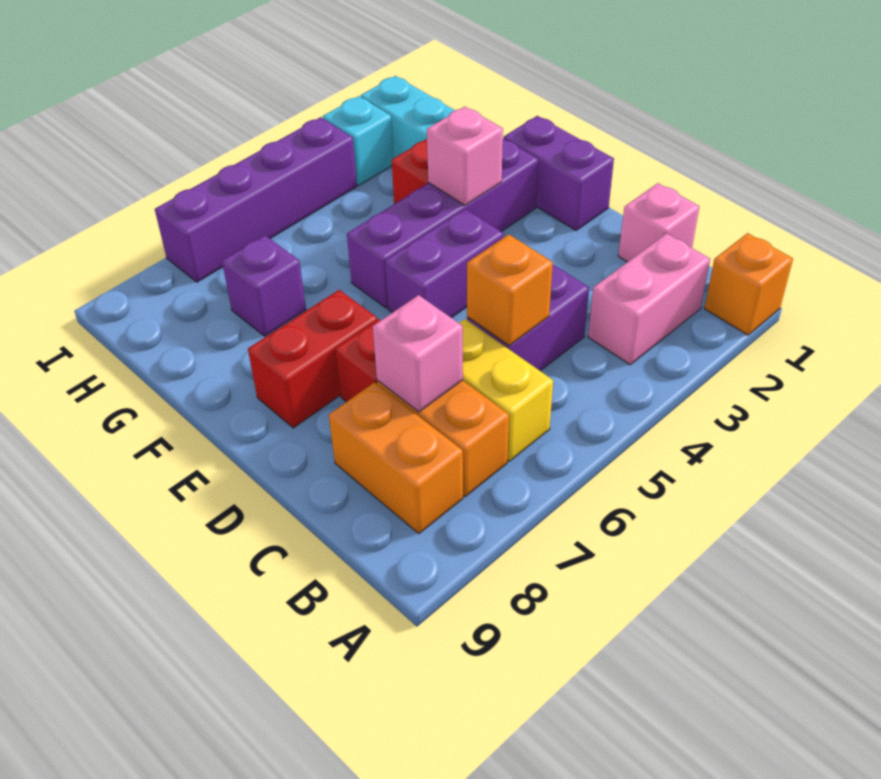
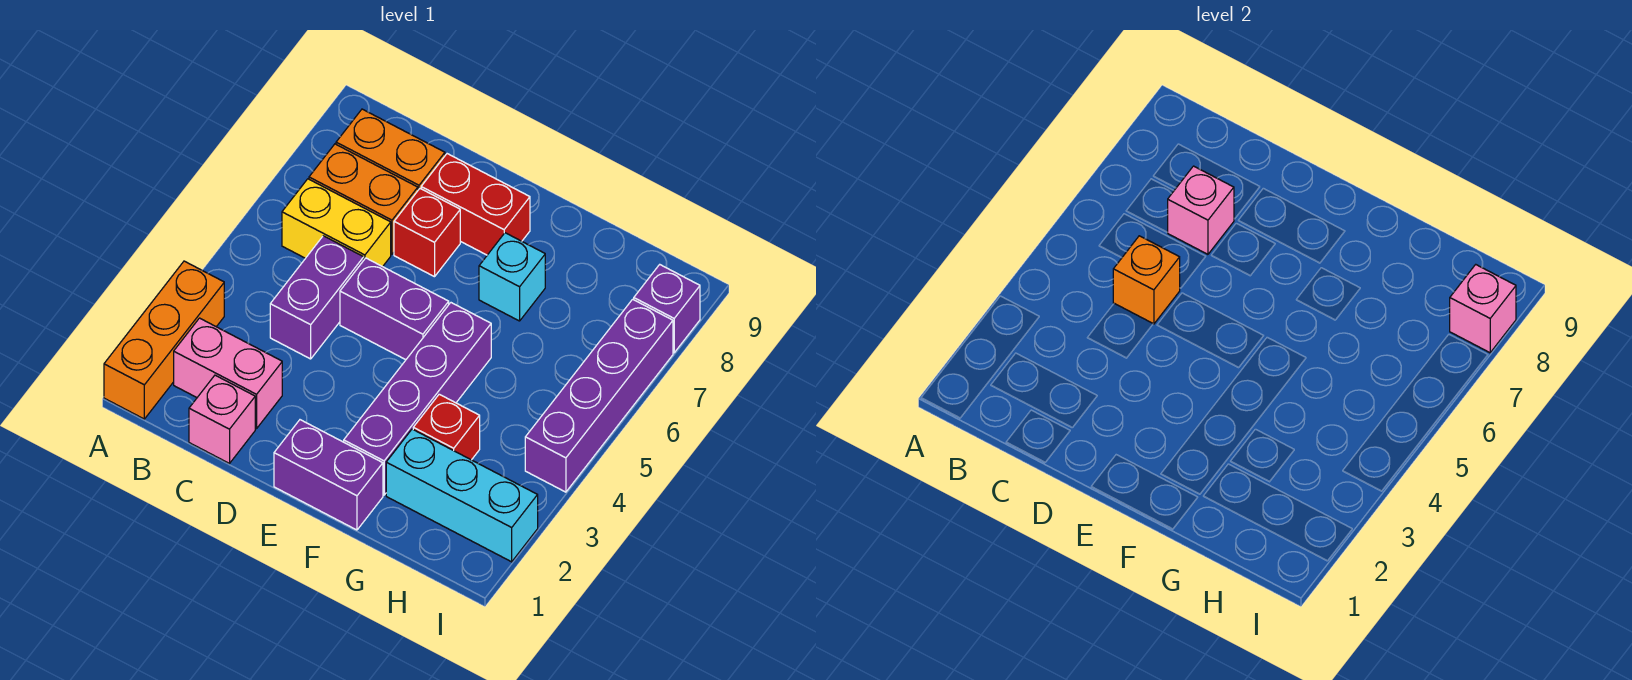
orange 1x1 brick [704,233,793,335] -> orange 1x3 brick [104,261,224,419]
pink 1x2 brick [588,233,710,365] -> pink 1x2 brick turned to [174,318,282,429]
purple 1x2 brick [385,209,503,318] -> purple 1x2 brick turned to [340,258,449,360]
red 1x2 brick [248,290,377,428] -> red 1x2 brick turned to [421,154,530,255]
pink 1x1 brick [427,107,503,205] -> pink 1x1 brick moved to [1450,265,1516,353]
purple 1x1 brick [222,235,306,336] -> purple 1x1 brick moved to [634,265,700,353]
cyan 1x1 brick [323,96,393,185] -> cyan 1x1 brick moved to [479,233,545,321]

